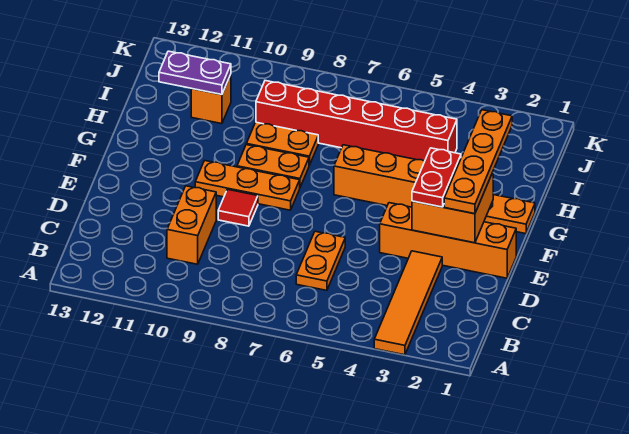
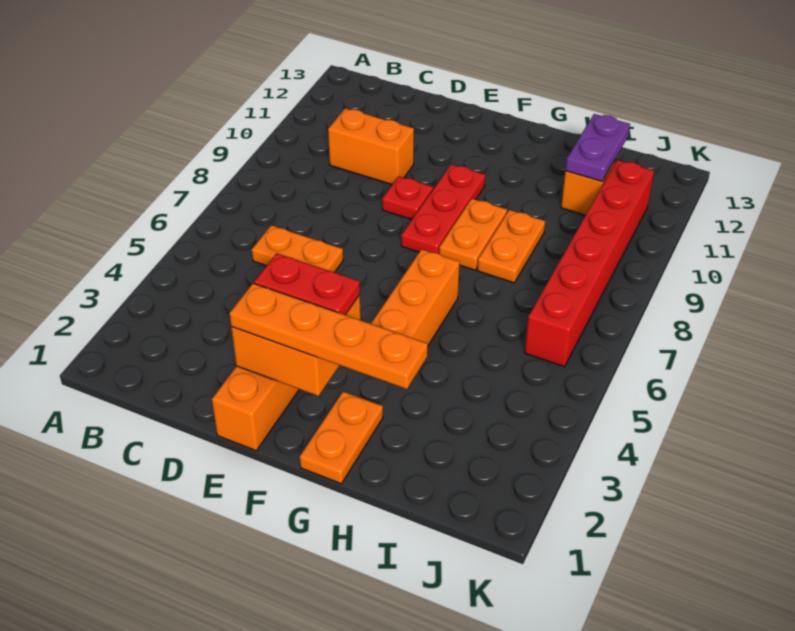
orange 1x4 tile [374,251,442,355] -> none
red 1x1 tile [218,189,258,226] -> red 1x1 plate [382,176,433,219]
orange 1x3 plate [195,161,300,210] -> red 1x3 plate [401,164,485,254]
red 1x6 brick [256,81,457,161] -> red 1x6 brick moved to [525,160,654,367]

